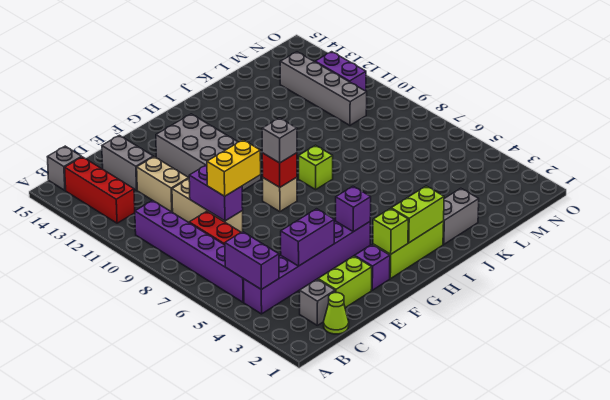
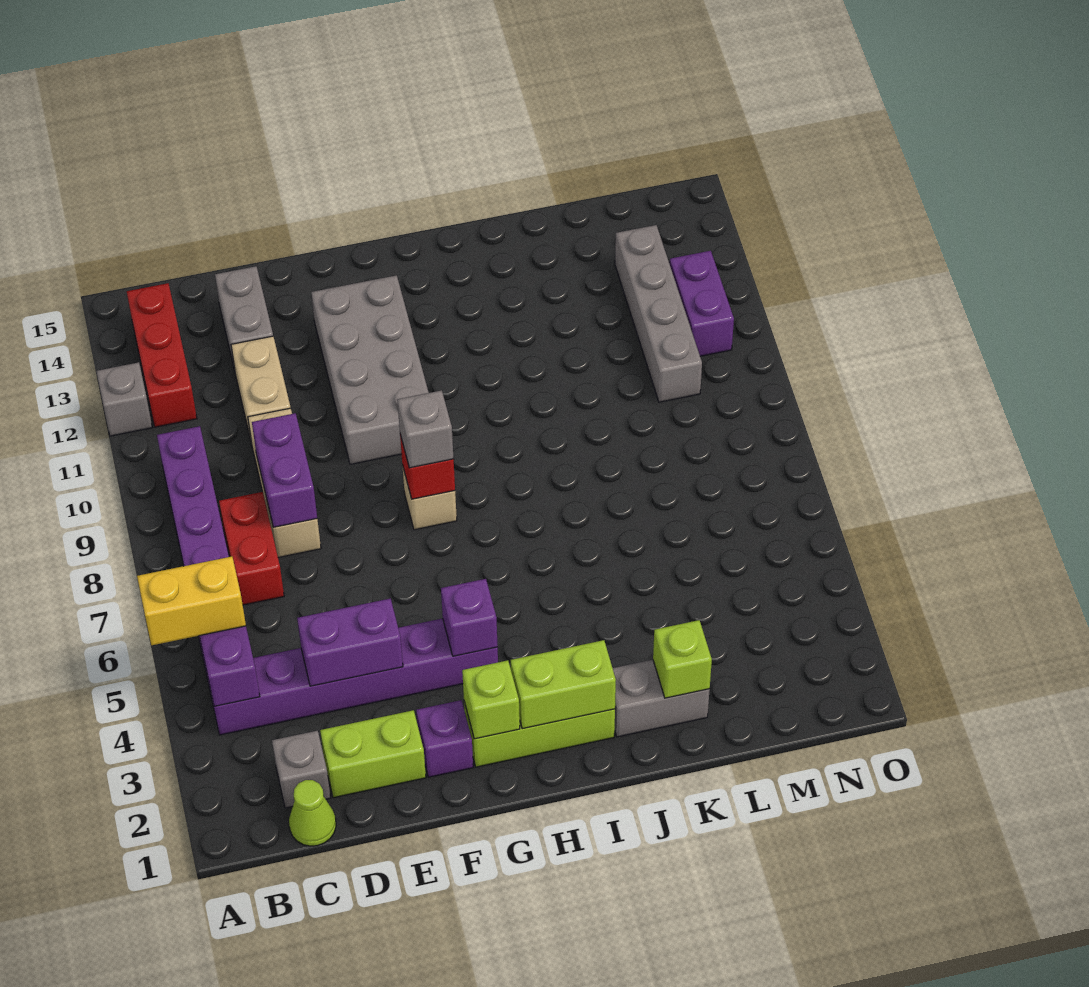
grey 1x1 brick [48,146,81,190] -> grey 1x1 brick moved to [96,362,152,436]
yellow 1x2 brick [207,140,261,196] -> yellow 1x2 brick moved to [137,556,246,645]
lime 1x1 brick [299,145,333,189] -> lime 1x1 brick moved to [653,620,712,698]

